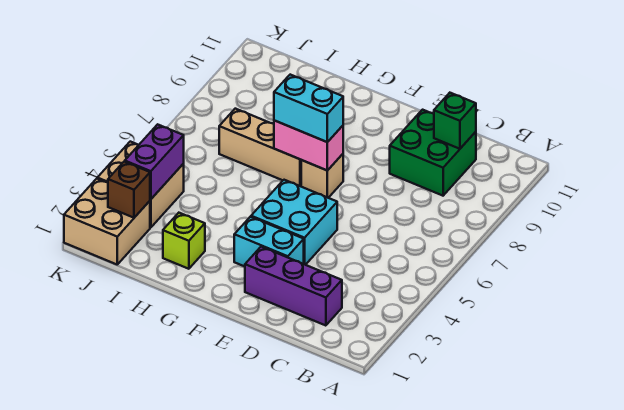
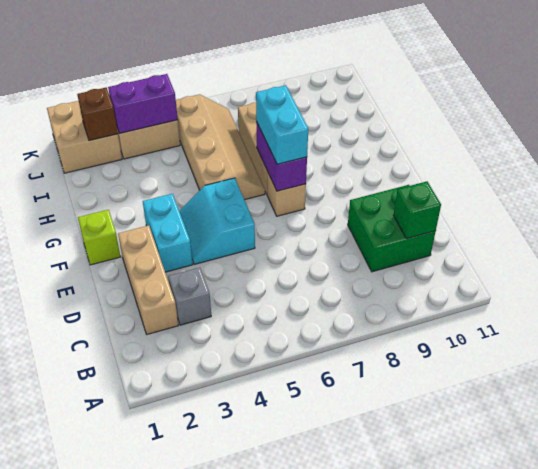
purple 1x3 brick [245,247,342,326] -> tan 1x3 brick [118,226,178,334]
none -> grey 1x1 brick [168,268,211,325]
cyan 2x2 brick [251,180,337,265] -> cyan 2x2 slope [179,178,255,264]
pink 1x2 brick [274,120,343,171] -> purple 1x2 brick [256,122,307,191]
none -> tan 2x4 slope [176,94,265,200]
lime 1x1 brick [163,213,205,269] -> lime 1x1 brick moved to [78,210,121,265]

